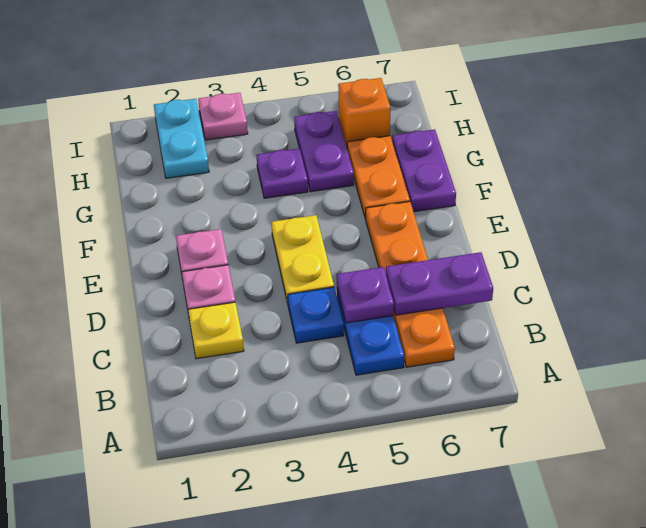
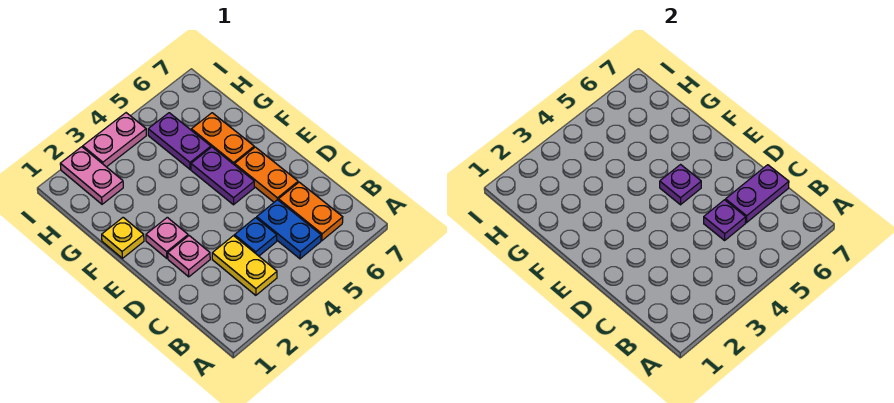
yellow 1x1 plate [188,302,244,359] -> yellow 1x1 plate moved to [102,218,144,258]
yellow 1x2 plate [271,215,334,303] -> yellow 1x2 plate moved to [212,236,277,295]
purple 1x2 plate [392,129,456,212] -> purple 1x2 plate moved to [191,147,254,205]
purple 1x1 plate [257,148,308,198] -> purple 1x1 plate moved to [660,165,701,205]
cyan 1x2 plate [154,99,209,178] -> pink 1x2 plate [60,147,123,204]
orange 1x1 brick [338,78,391,147] -> none
pink 1x1 plate [198,93,248,140] -> pink 1x2 plate [83,113,146,167]

